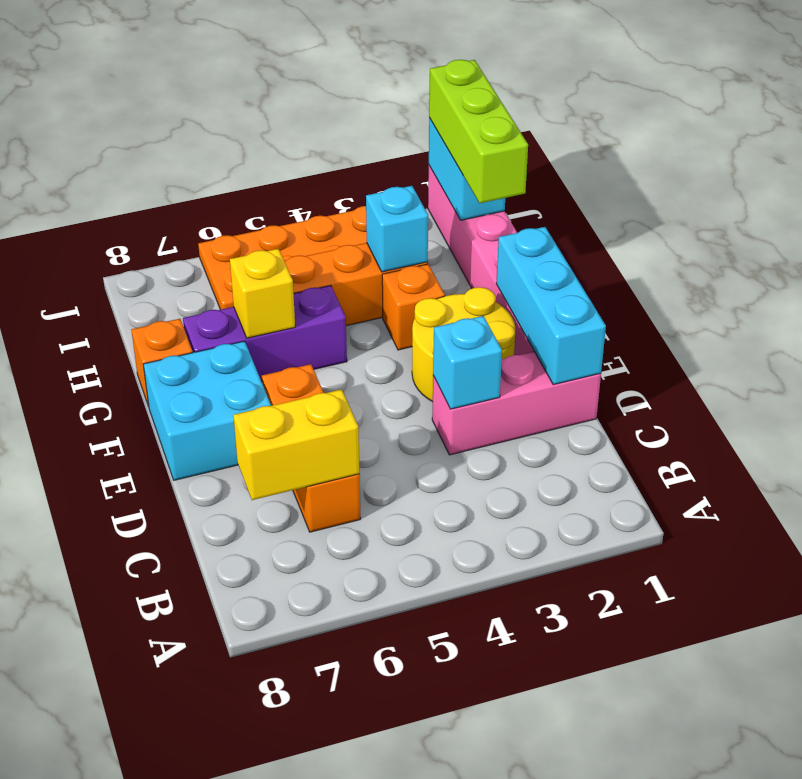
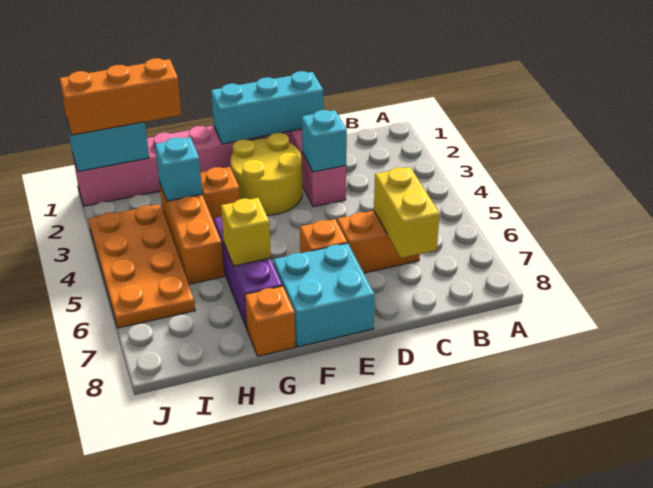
lime 1x3 brick [429,60,528,203] -> orange 1x3 brick [59,58,182,135]

